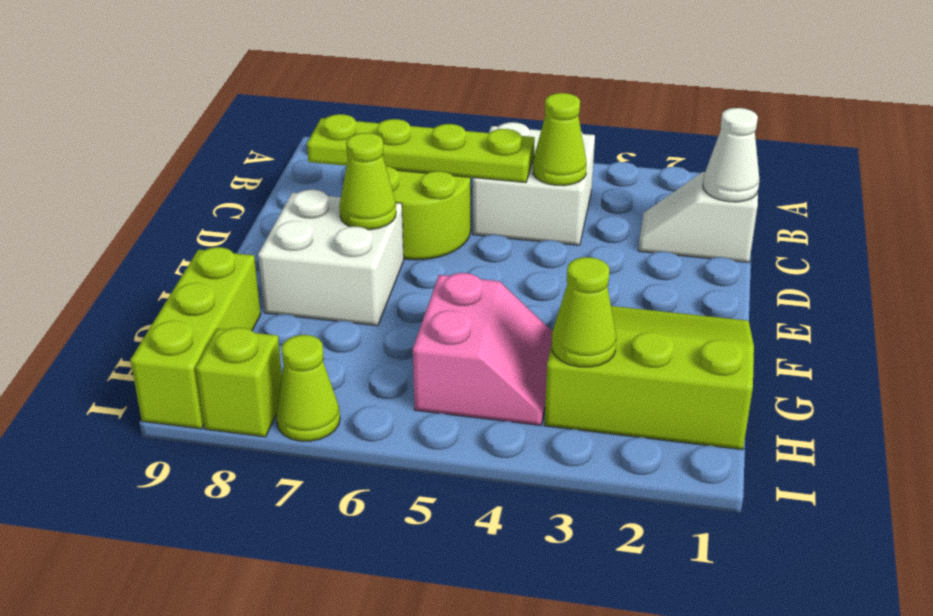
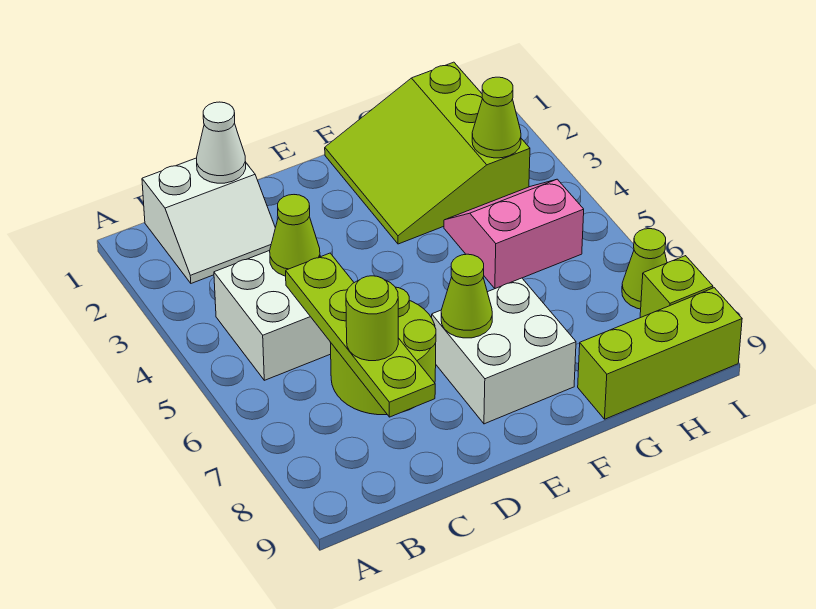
white 1x2 slope [638,172,758,262] -> white 2x2 slope [142,158,275,283]
none -> lime 1x1 round brick [346,276,398,361]

